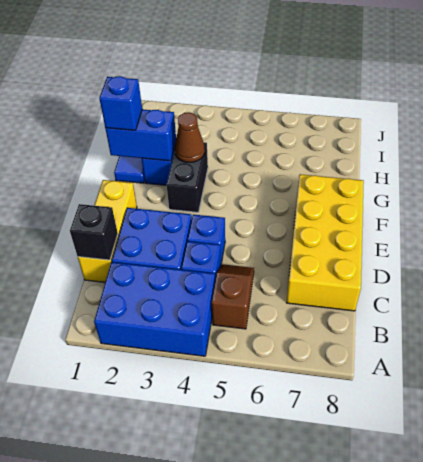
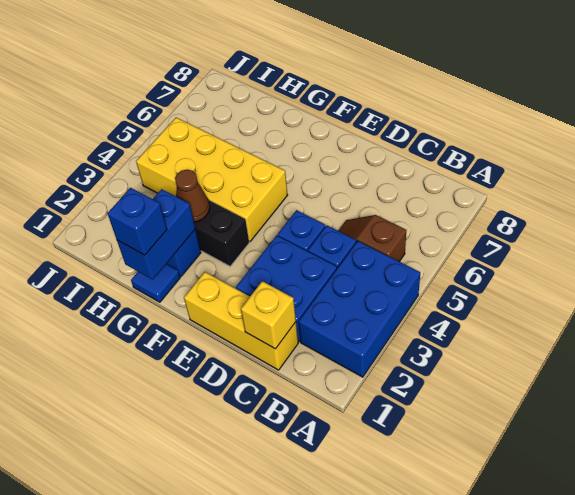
black 1x1 brick [70,204,118,260] -> yellow 1x1 brick [241,281,296,349]
yellow 2x4 brick [286,174,364,311] -> yellow 2x4 brick moved to [136,118,287,241]

